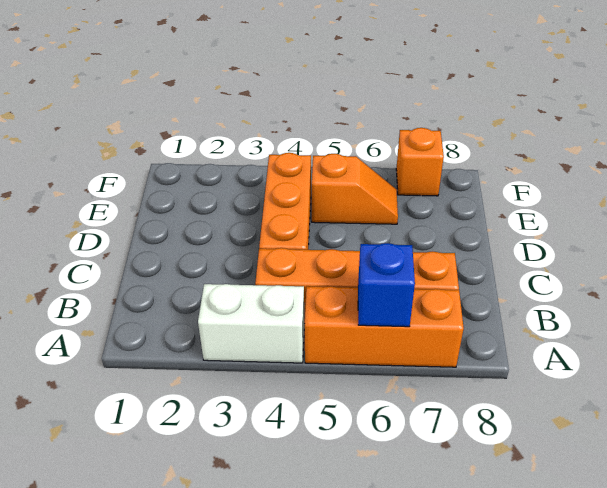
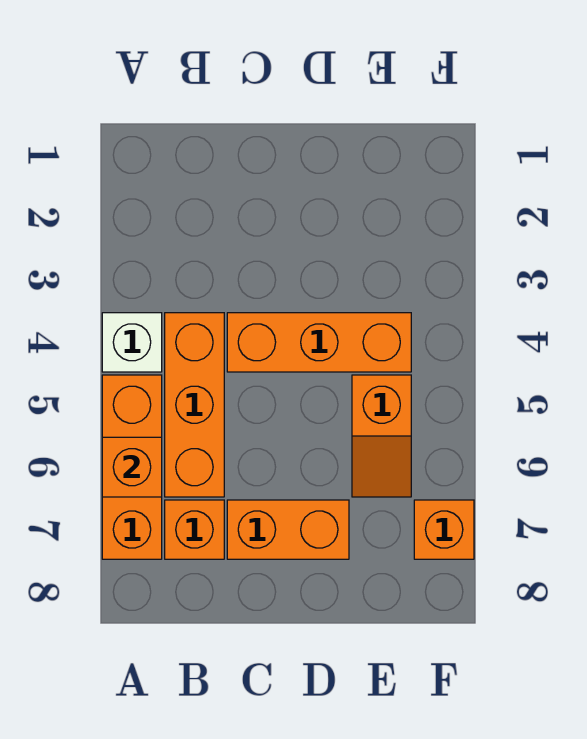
white 1x2 brick [198,284,304,363] -> white 1x1 brick [102,313,162,372]
blue 1x1 brick [358,243,415,327] -> orange 1x1 brick [102,437,162,497]
none -> orange 1x2 brick [227,500,349,559]

